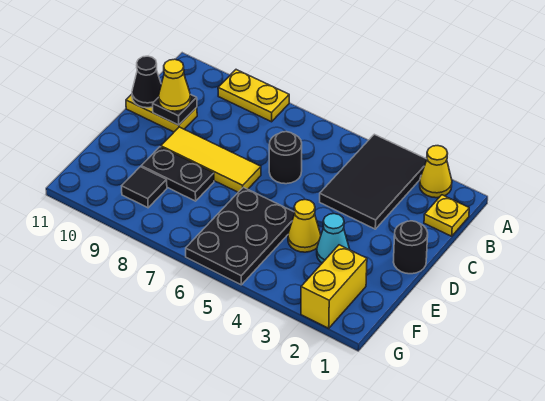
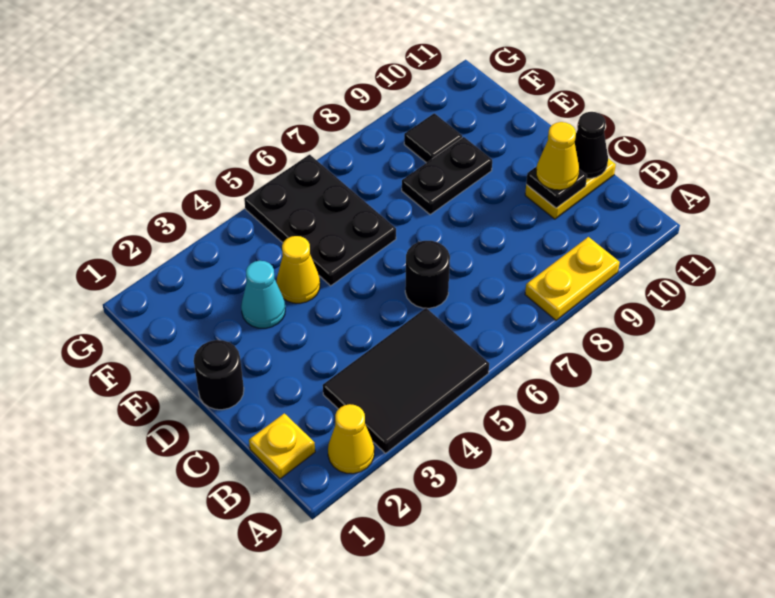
black 2x3 tile [320,134,427,229] -> black 2x3 tile turned to [323,308,489,453]
yellow 1x3 tile [161,127,261,192] -> none
yellow 1x2 brick [301,245,367,328] -> none

